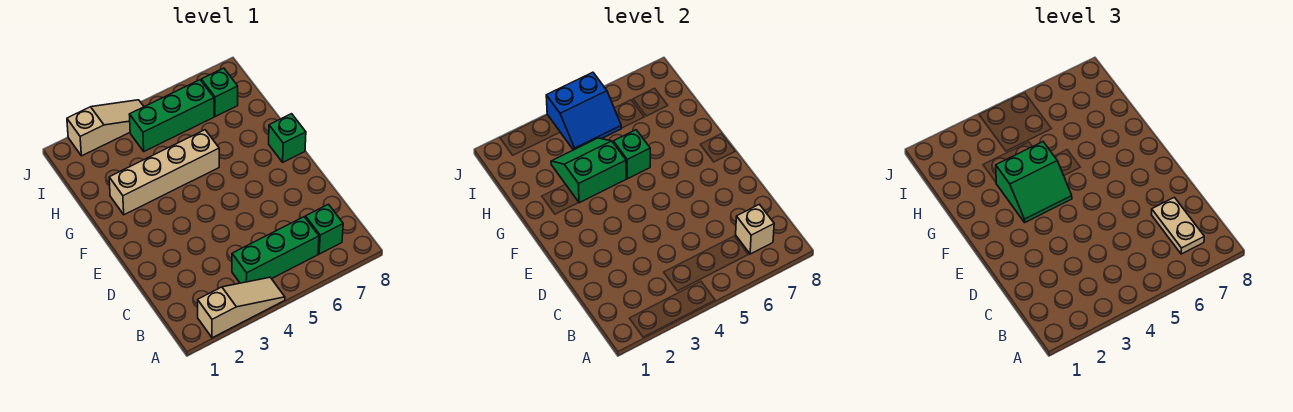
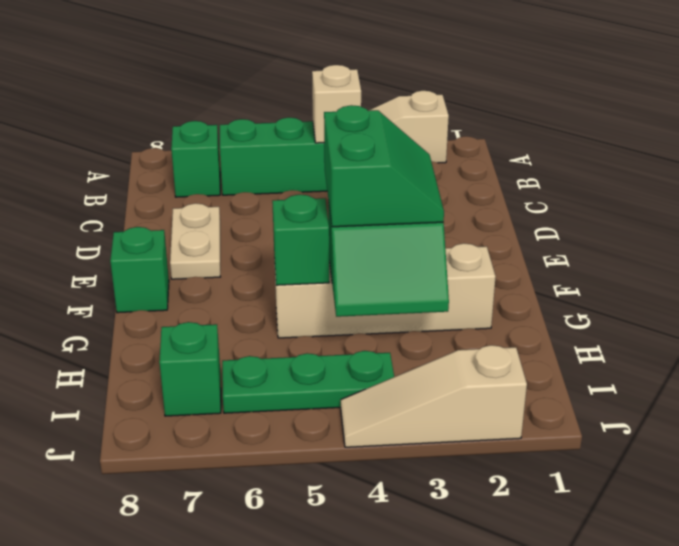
tan 1x1 brick [736,204,774,254] -> tan 1x1 brick moved to [312,65,361,143]
tan 1x2 plate [1151,197,1204,254] -> tan 1x2 plate moved to [170,203,220,279]
green 2x2 slope [996,142,1072,222] -> green 2x2 slope turned to [324,105,444,227]
green 1x3 brick [129,80,214,151] -> green 1x3 plate [222,351,394,413]
blue 2x2 slope [546,72,621,150] -> none

